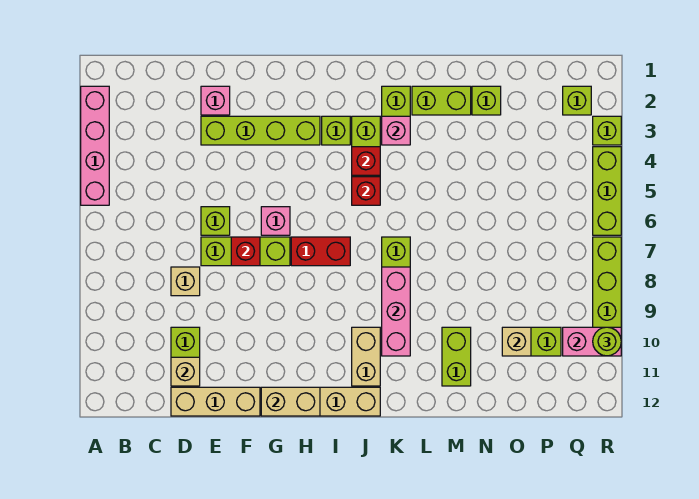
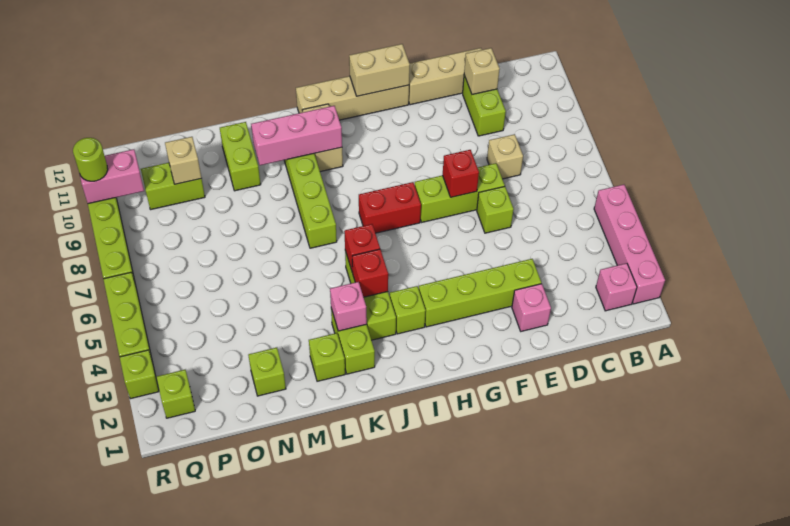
pink 1x1 brick [261,207,290,235] -> pink 1x1 brick moved to [596,263,637,311]
pink 1x3 brick [382,267,410,356] -> pink 1x3 brick turned to [251,106,342,165]
lime 1x2 brick [412,86,471,115] -> lime 1x1 brick [309,333,345,381]

